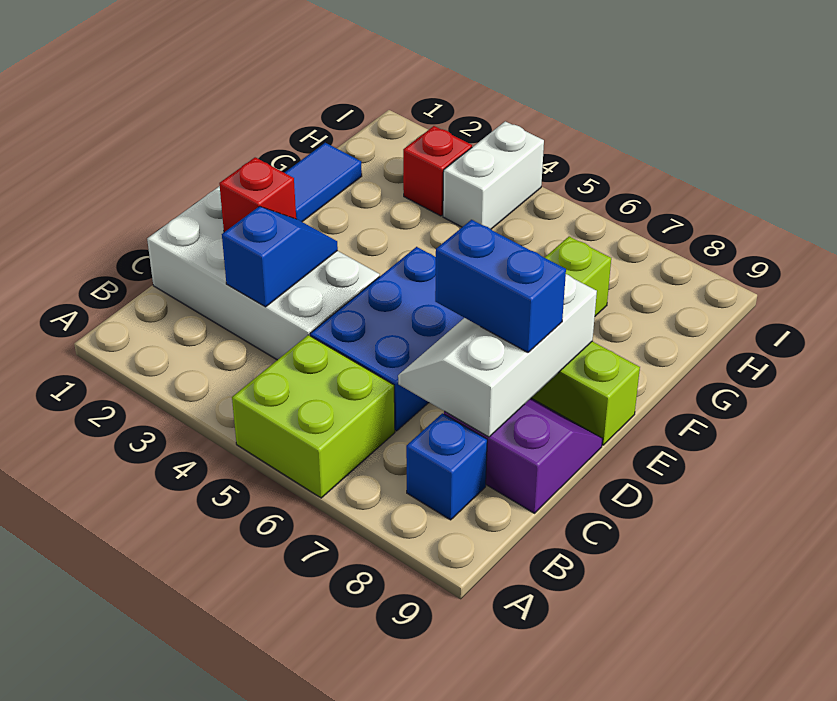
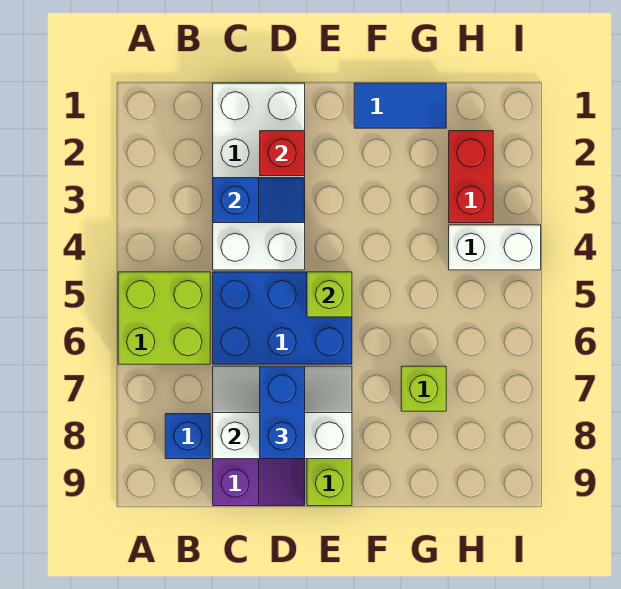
none -> lime 1x1 brick [307,272,352,317]
red 1x1 brick [403,126,472,216] -> red 1x2 brick [449,131,493,223]

